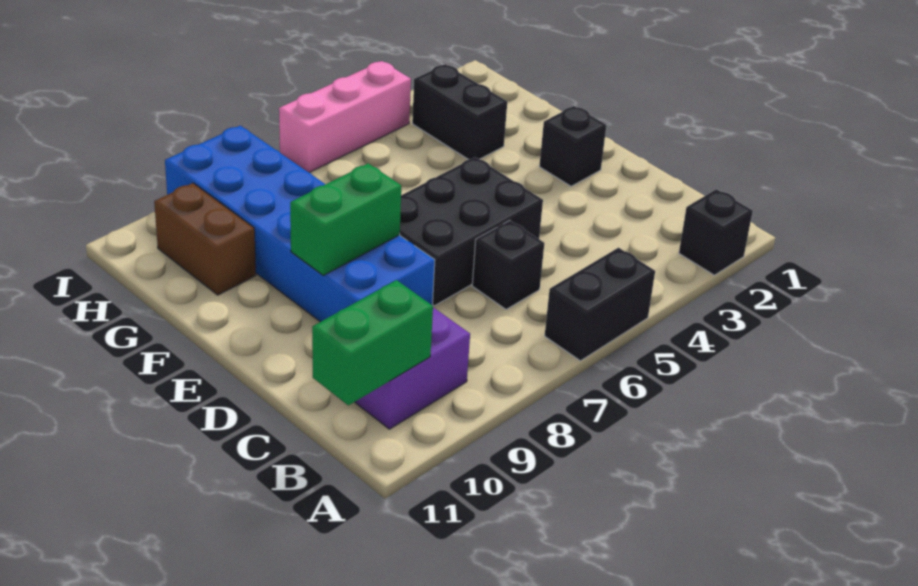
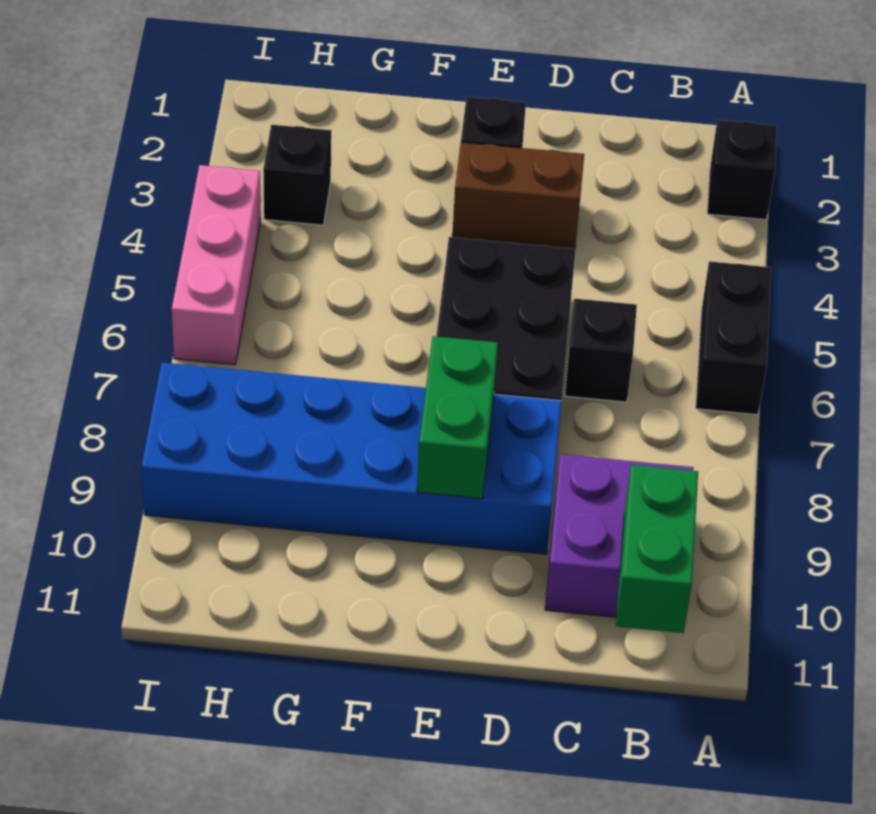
black 1x2 brick [412,64,507,160] -> black 1x1 brick [263,125,331,225]
brown 1x2 brick [154,183,256,295] -> brown 1x2 brick moved to [452,142,584,249]

